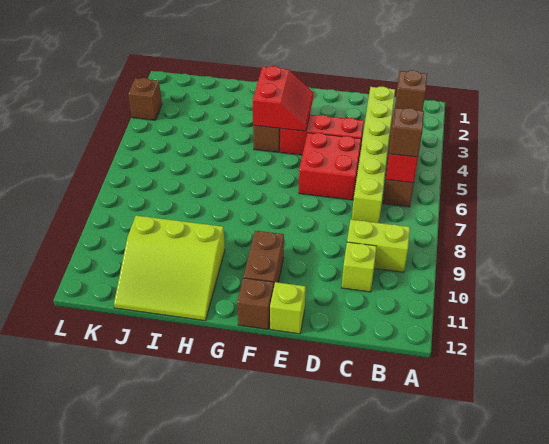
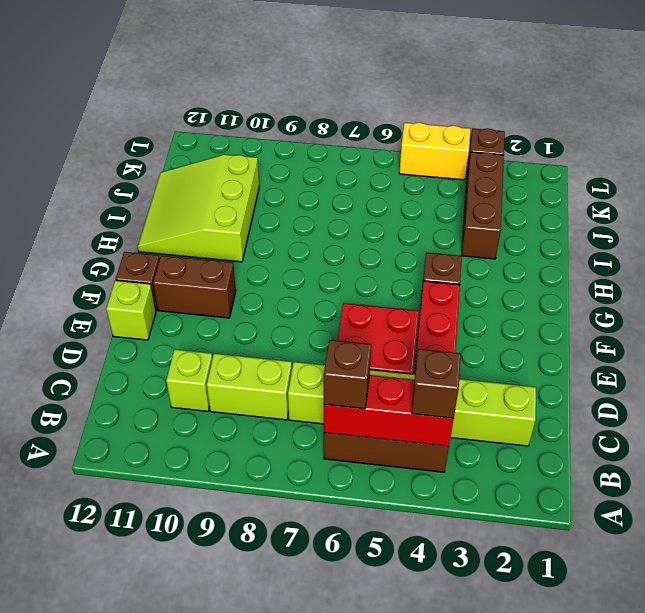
lime 1x2 brick [347,220,410,272] -> lime 1x2 brick turned to [207,354,292,420]
red 2x2 slope [253,66,314,131] -> none
none -> brown 1x3 brick [461,152,504,259]
none -> yellow 1x2 brick [399,123,470,180]

